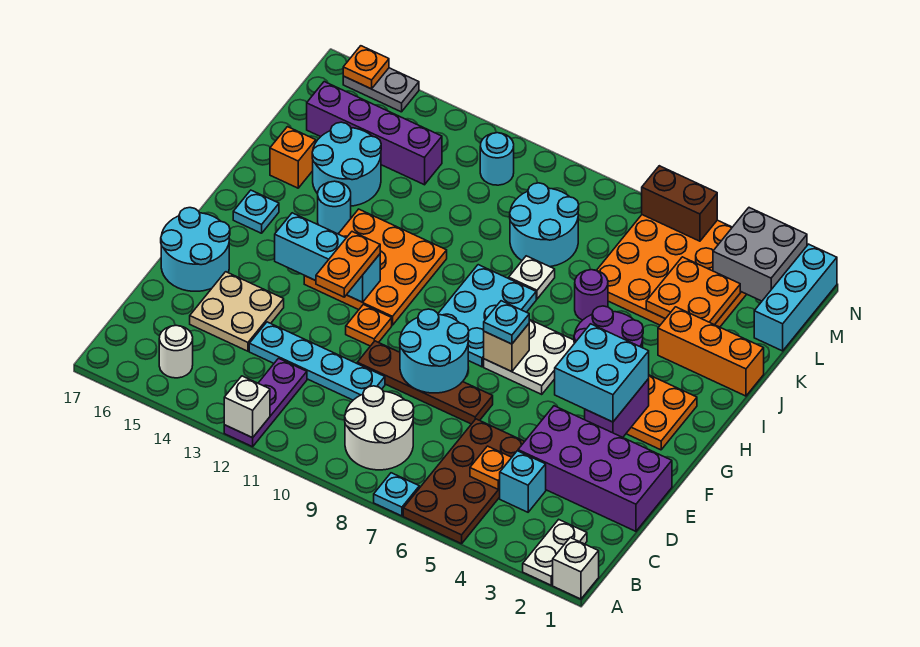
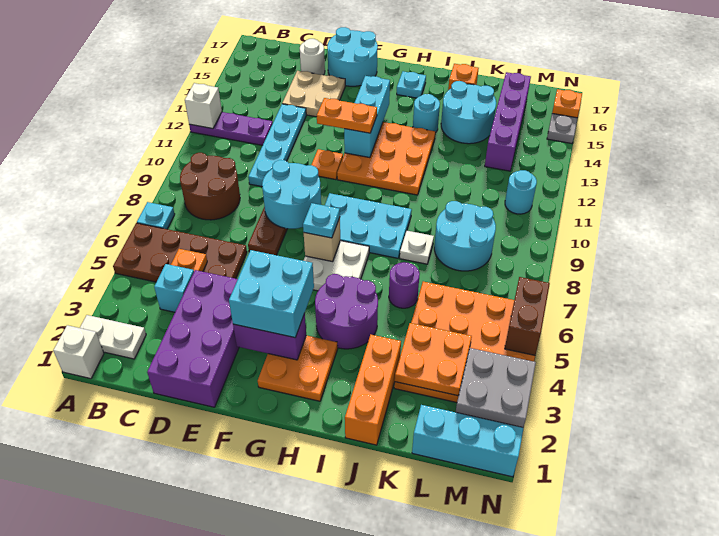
white 2x2 round brick [345,386,414,470] -> brown 2x2 round brick [180,153,240,220]
white 1x1 round brick [159,325,193,378] -> white 1x1 round brick moved to [300,39,325,75]

